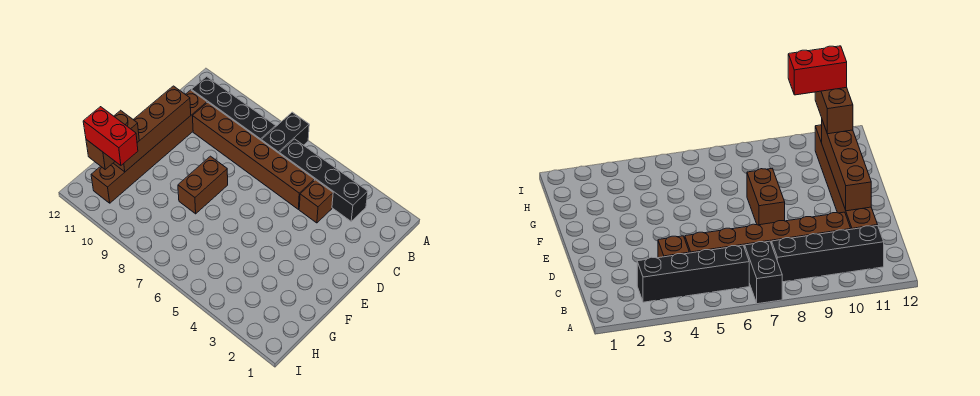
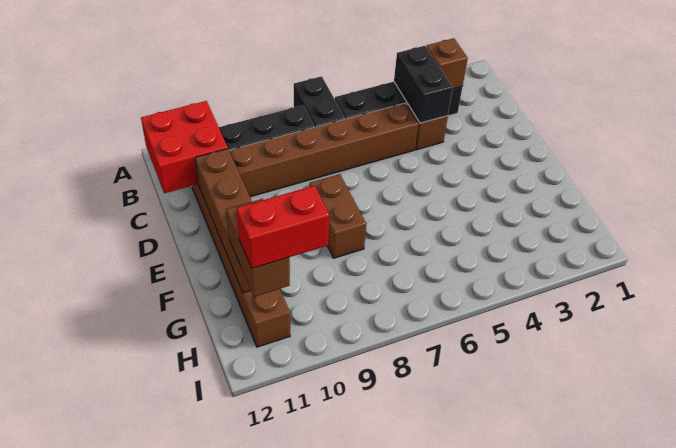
none -> brown 1x1 brick [426,38,468,89]
none -> black 1x2 brick [394,46,453,123]
none -> red 2x2 brick [141,101,228,193]

